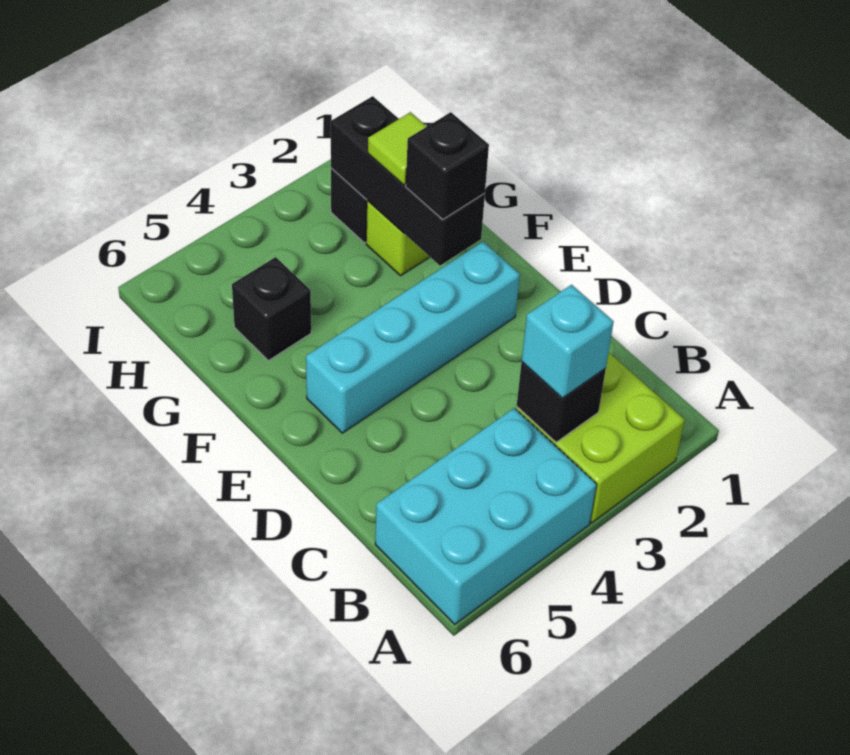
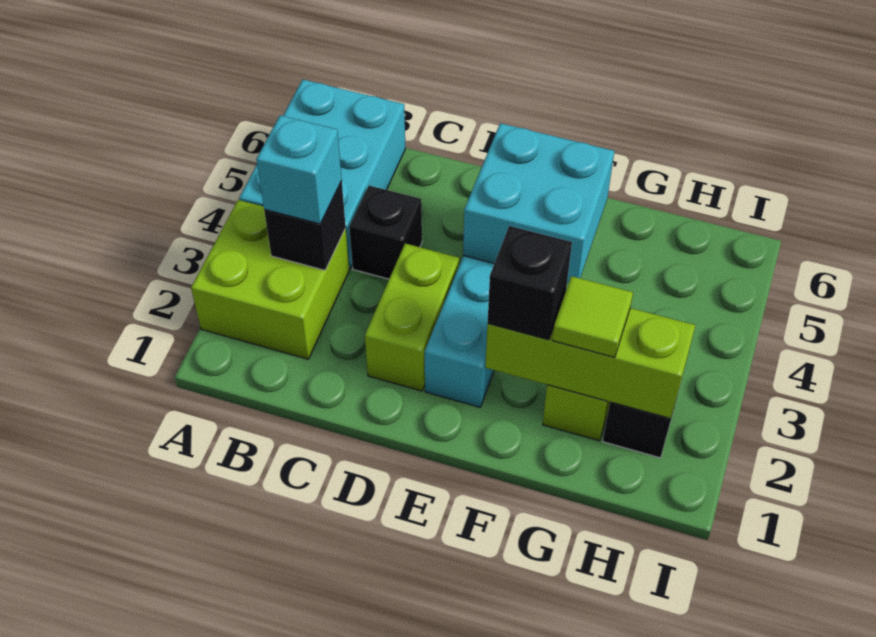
none -> lime 1x2 brick [365,243,459,391]
none -> cyan 2x2 brick [463,123,614,283]
black 1x3 brick [331,96,485,266] -> lime 1x3 brick [485,308,696,419]
black 1x1 brick [232,257,311,361] -> black 1x1 brick moved to [349,186,422,279]

